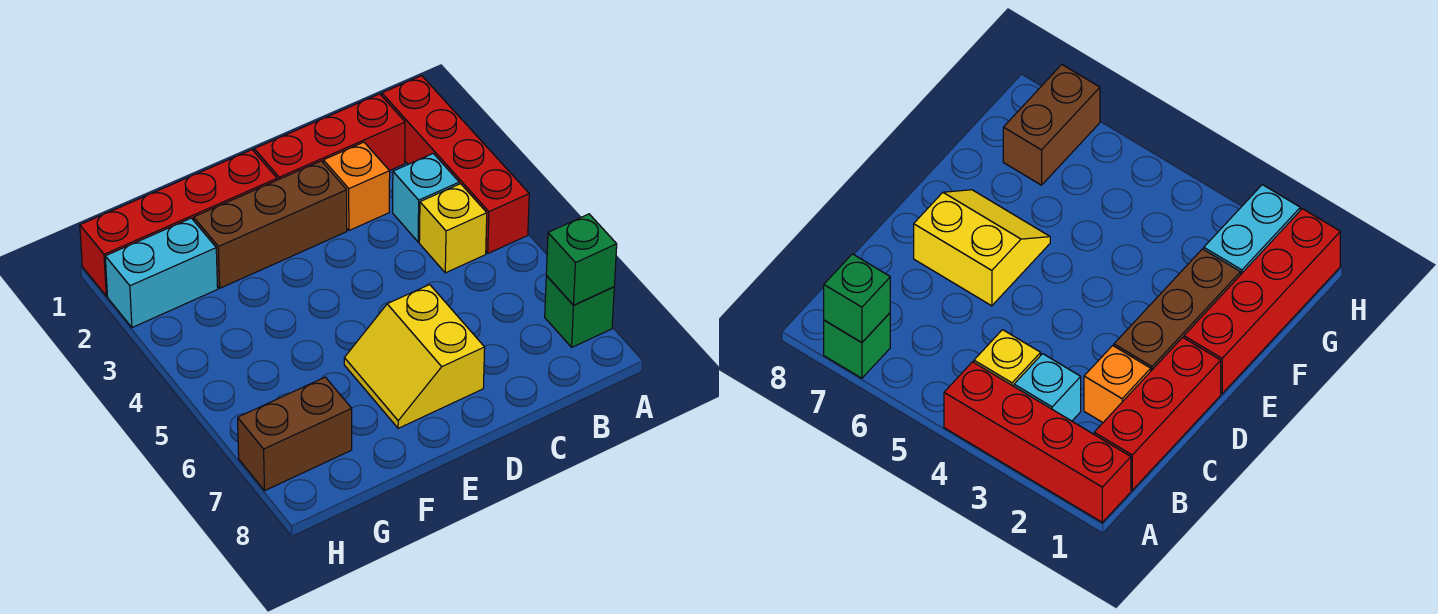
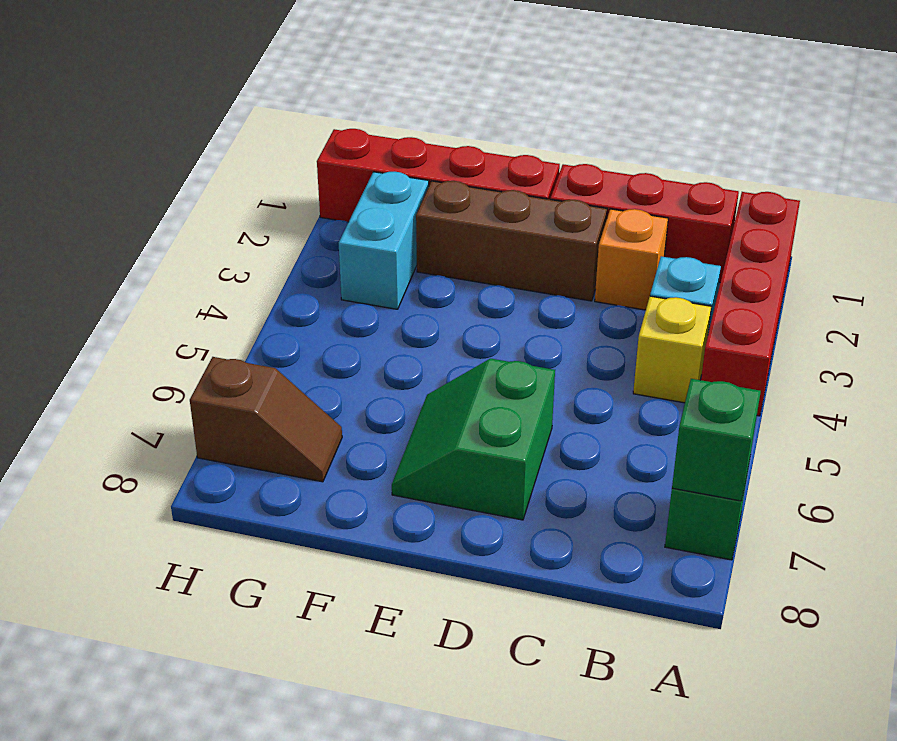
yellow 2x2 slope [344,285,485,428] -> green 2x2 slope [392,359,555,520]
cyan 1x2 brick [105,218,218,328] -> cyan 1x2 brick turned to [339,172,429,309]
brown 1x2 brick [238,377,352,491] -> brown 1x2 slope [190,357,342,482]

